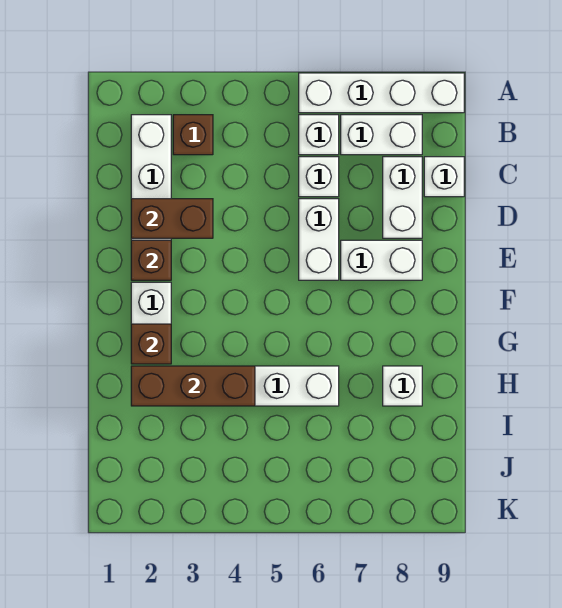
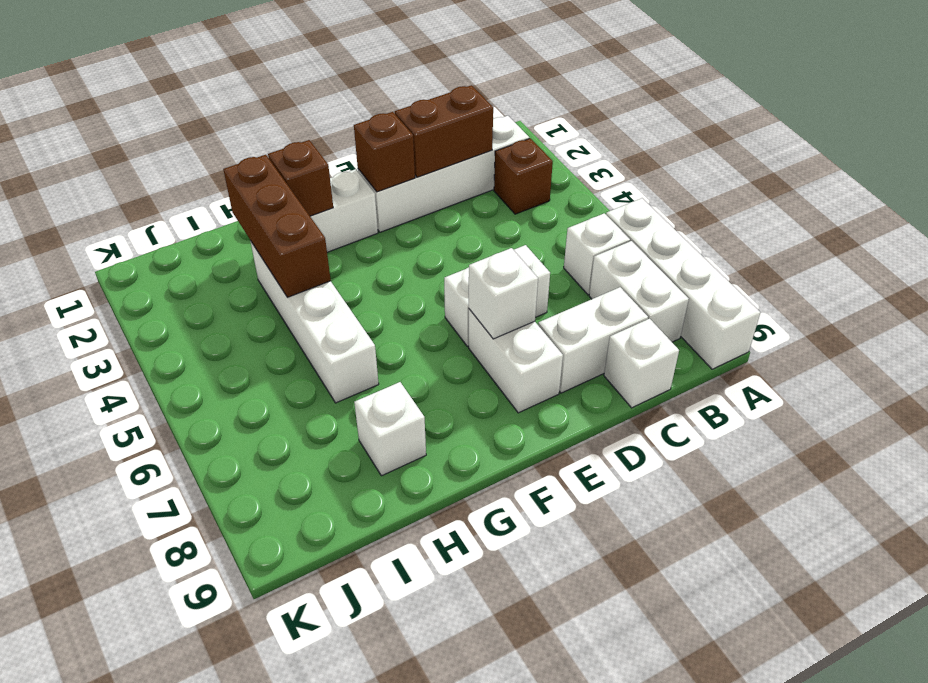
white 1x1 brick [299,157,339,197] -> white 1x1 brick moved to [469,248,538,339]
brown 1x2 brick [131,199,213,238] -> brown 1x2 brick turned to [395,85,493,177]

